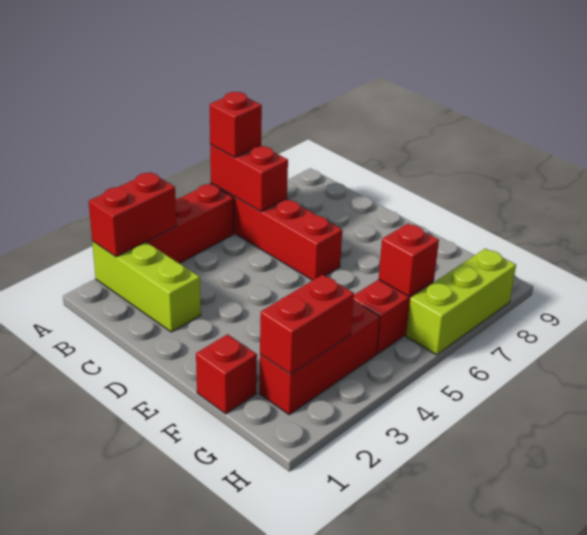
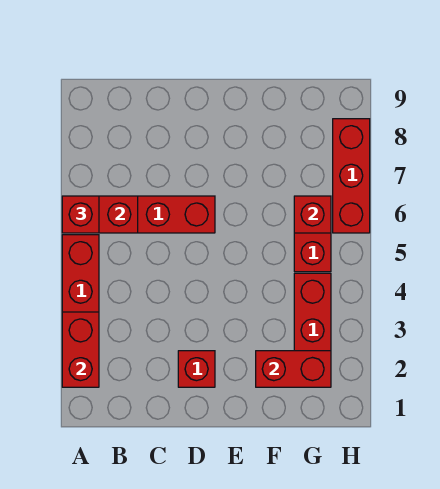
lime 1x3 brick [92,241,201,332] -> none
red 1x1 brick [196,334,257,414] -> red 1x1 brick moved to [178,351,215,387]
red 1x2 brick [260,275,354,374] -> red 1x2 brick turned to [256,351,331,387]
lime 1x3 brick [406,249,516,355] -> red 1x3 brick [333,119,370,233]

